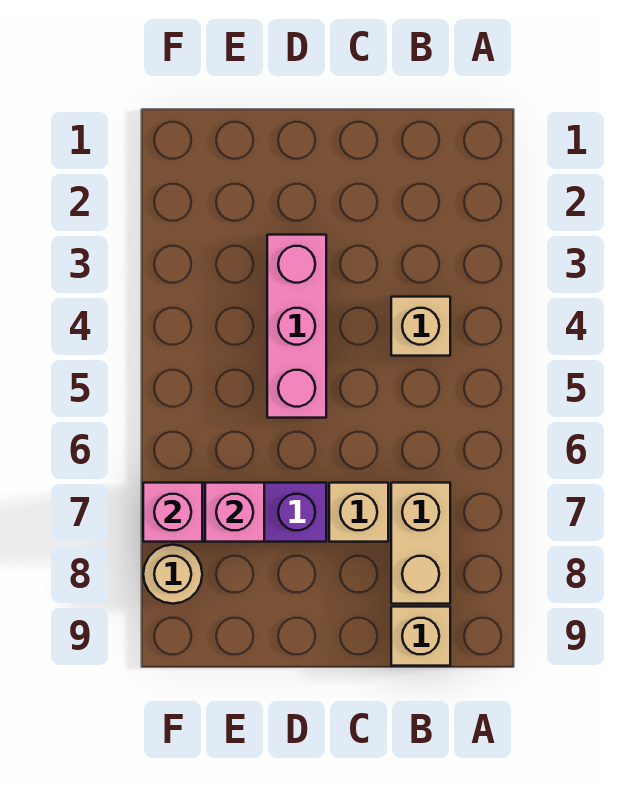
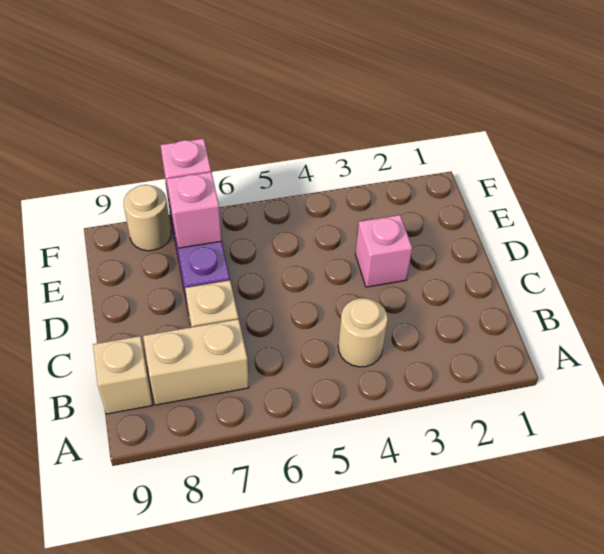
tan 1x1 brick [391,297,450,356] -> tan 1x1 round brick [338,298,388,367]
pink 1x3 brick [267,235,326,418] -> pink 1x1 brick [355,215,413,287]

